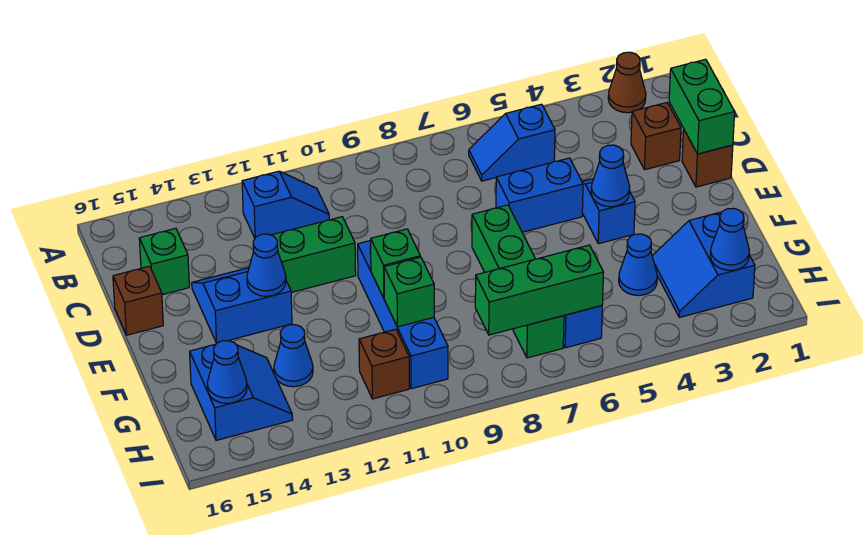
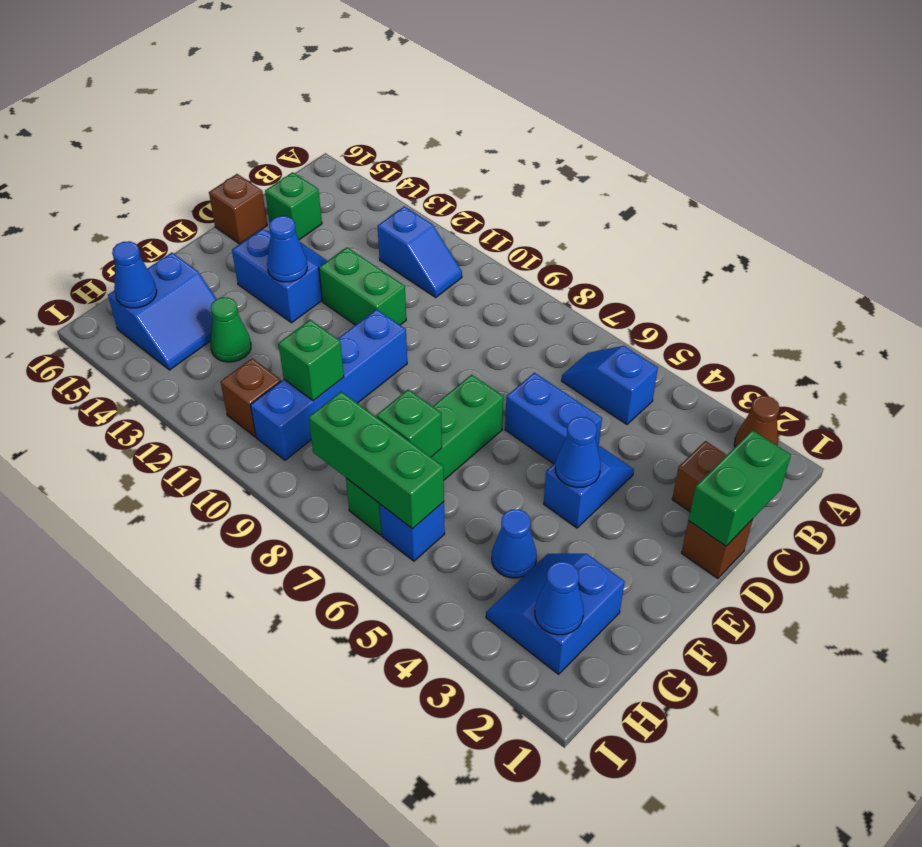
green 1x1 brick [370,229,420,298] -> green 1x1 brick moved to [377,389,442,457]
blue 1x1 cone [274,325,313,387] -> green 1x1 cone [210,297,251,362]

